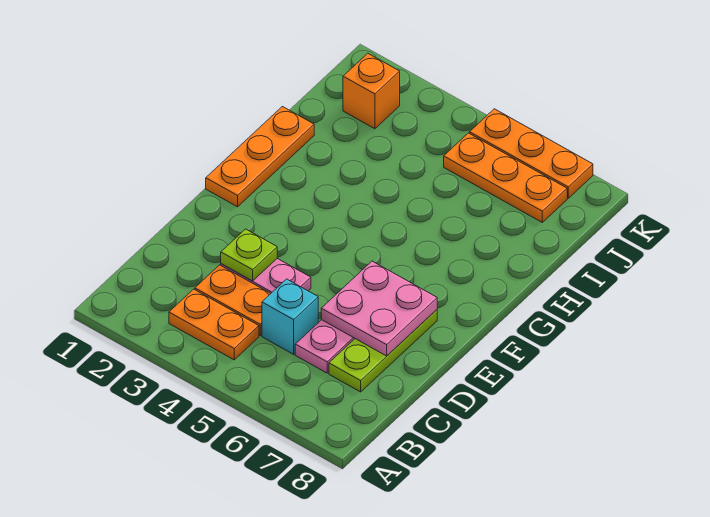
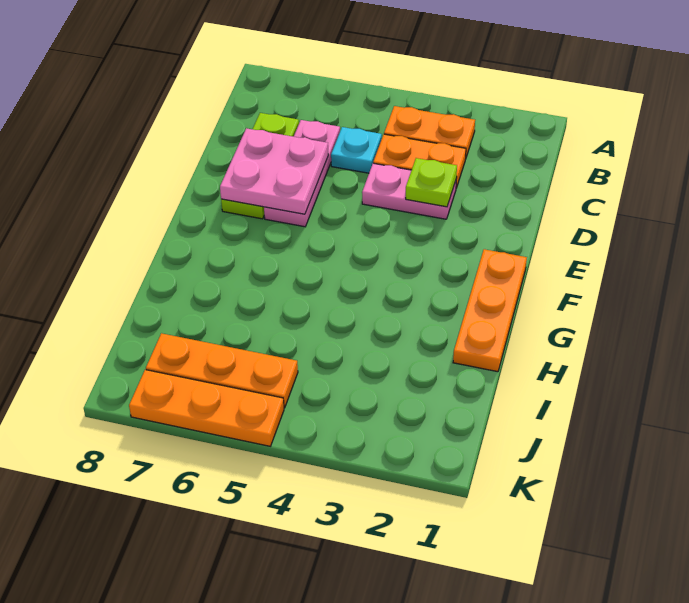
cyan 1x1 brick [262,279,318,354] -> cyan 1x1 plate [331,127,382,173]
orange 1x1 brick [343,53,400,129] -> none

